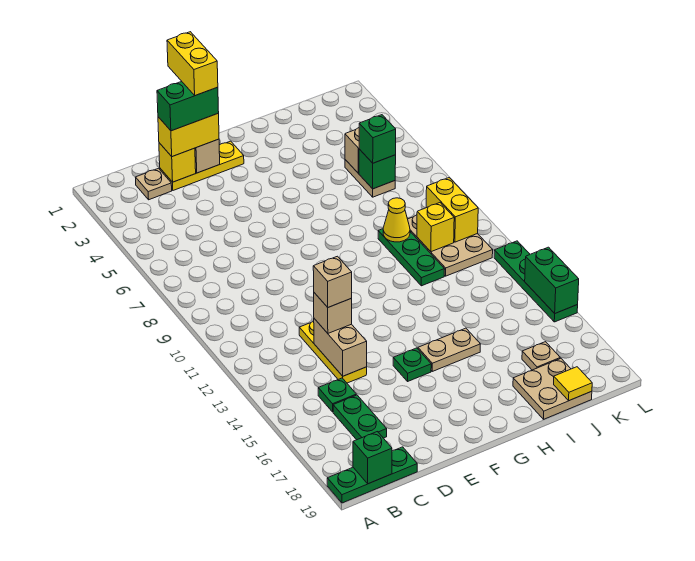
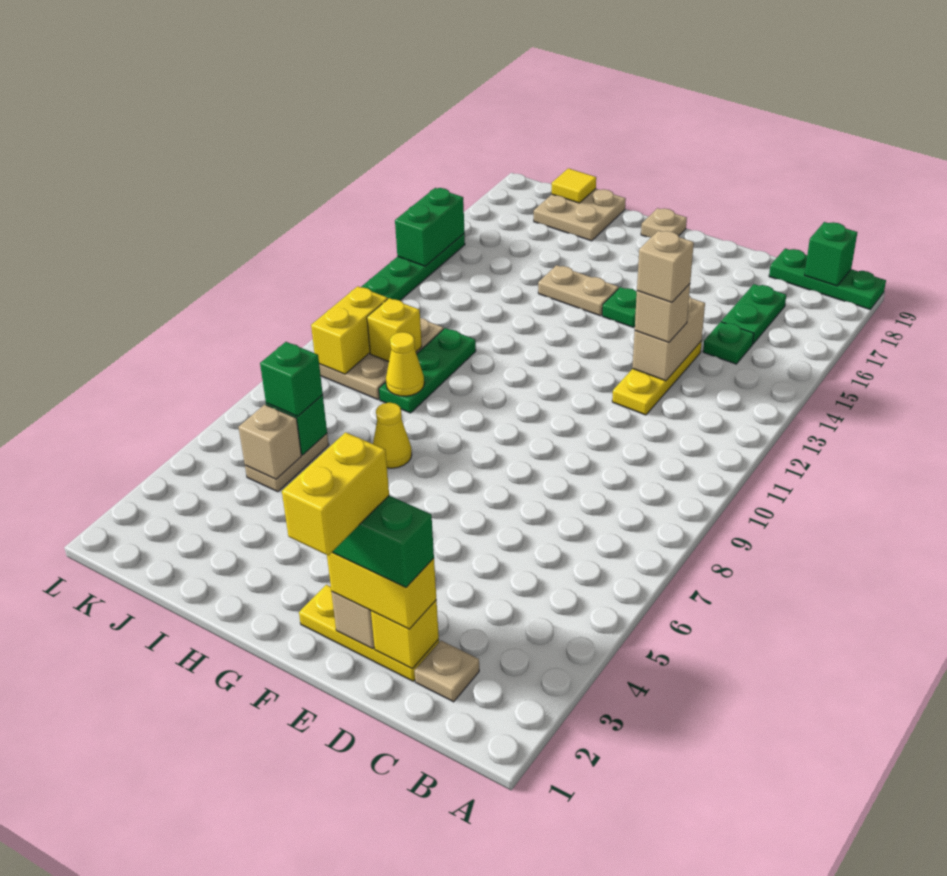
none -> yellow 1x1 cone [373,403,412,468]
tan 1x1 plate [522,342,560,370] -> tan 1x1 plate moved to [641,208,687,237]

